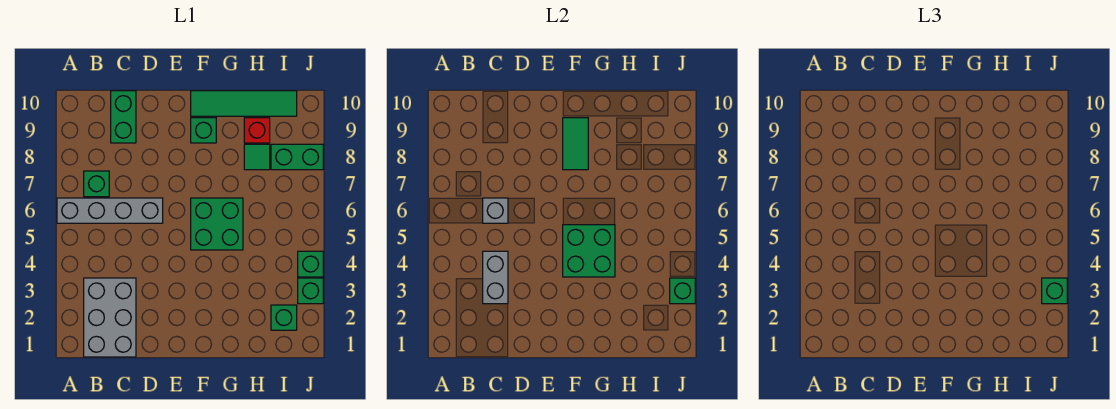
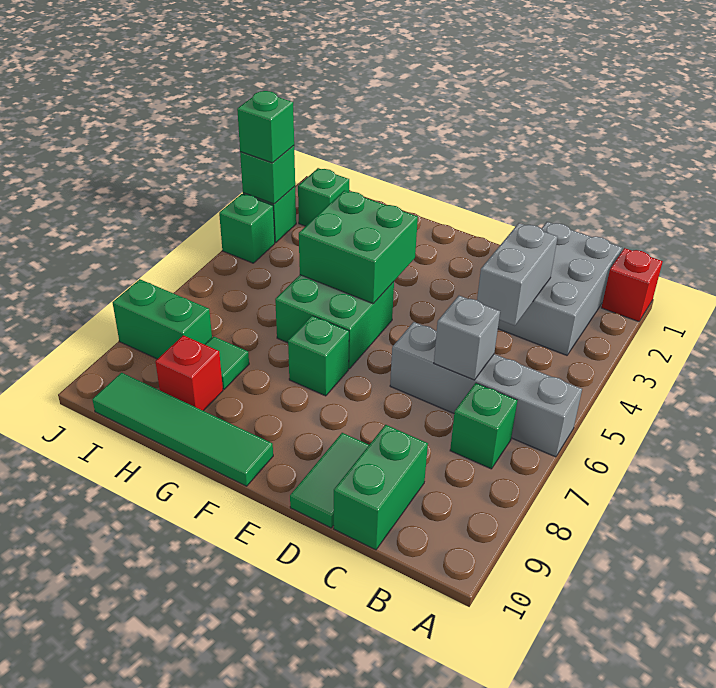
none -> red 1x1 brick [601,248,663,322]
green 1x2 tile [563,118,588,170] -> green 1x2 tile moved to [290,433,369,528]
green 1x1 brick [191,118,216,143] -> green 1x1 brick moved to [288,316,349,396]

